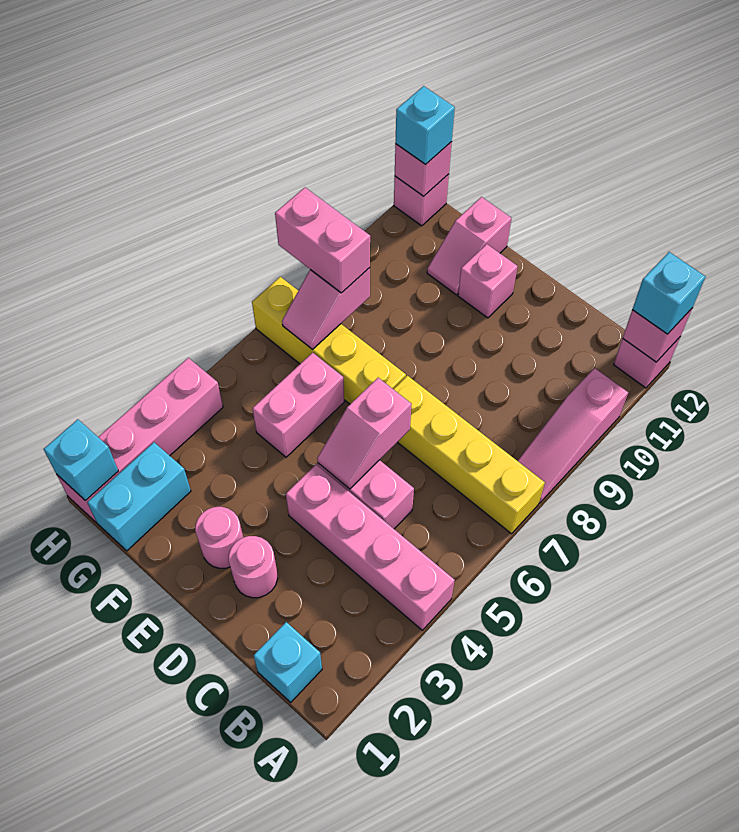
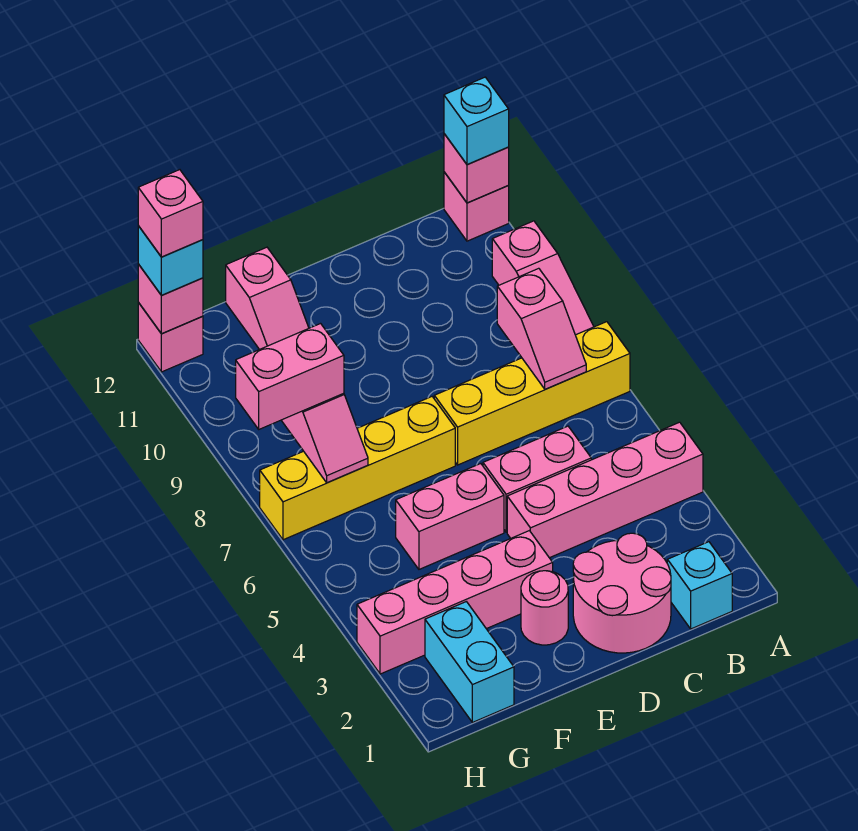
pink 1x1 round brick [229,536,278,598] -> pink 2x2 round brick [573,533,671,653]
pink 1x2 slope [317,378,411,489] -> pink 1x2 slope moved to [497,268,586,389]
pink 1x1 brick [458,244,518,318] -> pink 1x1 brick moved to [138,170,203,257]
pink 1x2 brick [252,353,344,457] -> pink 1x2 brick turned to [396,464,504,569]
pink 1x4 brick [57,358,223,523] -> pink 1x4 brick turned to [357,531,553,674]
cyan 1x1 brick [44,419,118,501] -> none

